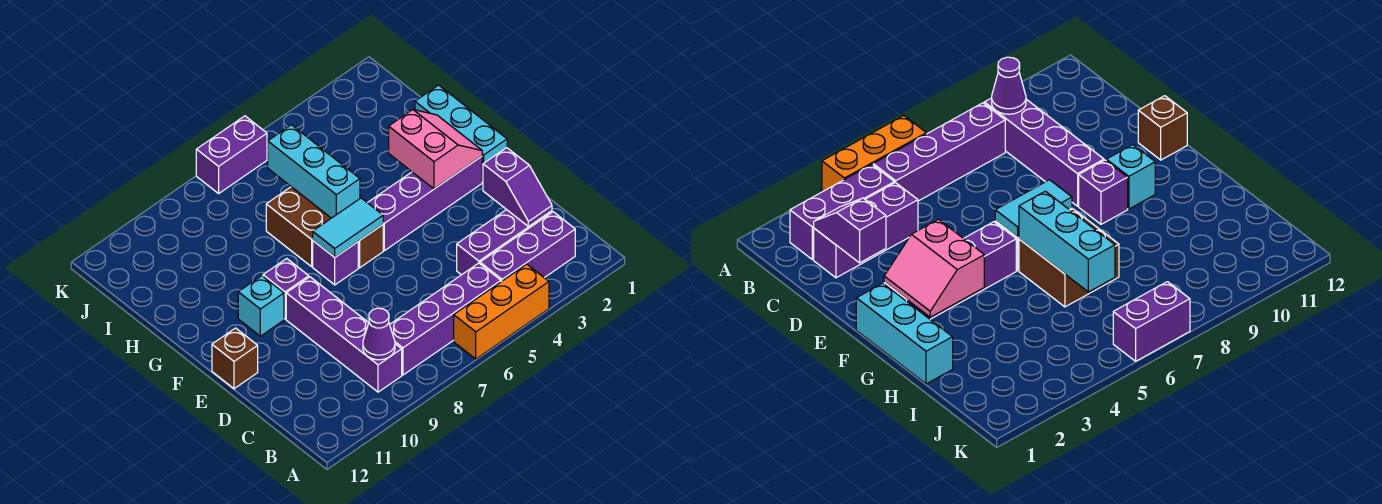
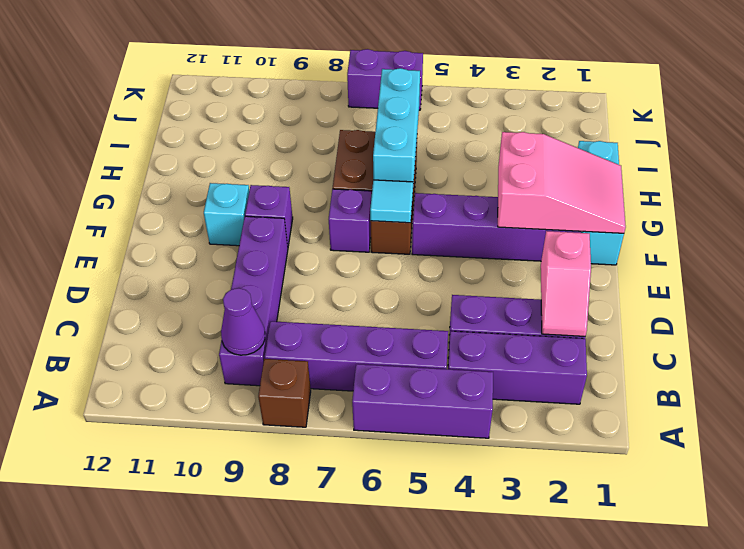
orange 1x3 brick [454,264,549,359] -> purple 1x3 brick [352,364,493,438]
purple 1x2 slope [483,148,552,227] -> pink 1x2 slope [541,231,591,336]
brown 1x1 brick [212,328,258,389] -> brown 1x1 brick moved to [258,359,311,427]
pink 2x2 slope [389,110,482,189] -> pink 2x3 slope [498,132,626,233]
cyan 1x2 tile [313,198,383,257] -> cyan 1x1 tile [370,180,413,223]

